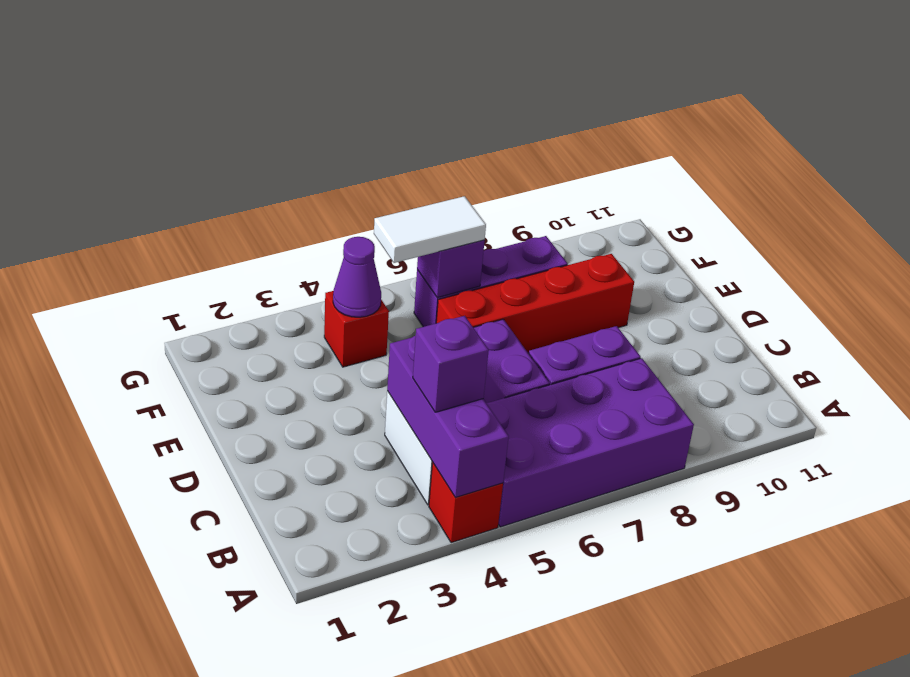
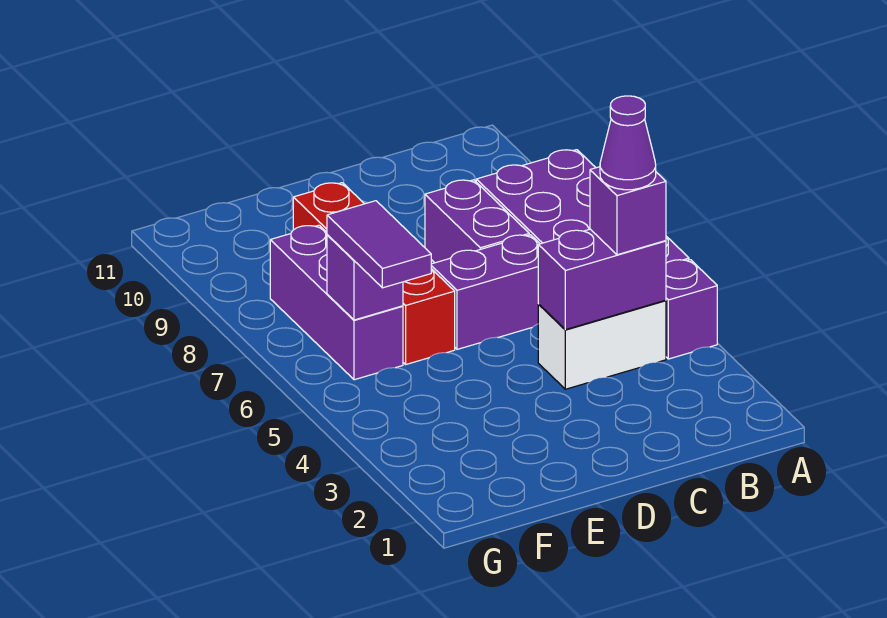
red 1x1 brick [429,462,503,543] -> purple 1x1 brick [666,260,717,359]
purple 1x3 brick [387,336,509,498] -> purple 1x2 brick [538,229,666,330]
red 1x1 brick [324,291,389,367] -> none
purple 1x1 cone [333,237,381,317] -> purple 1x1 cone moved to [600,96,656,190]
white 1x2 tile [374,196,486,263] -> purple 1x2 tile [327,201,431,288]

